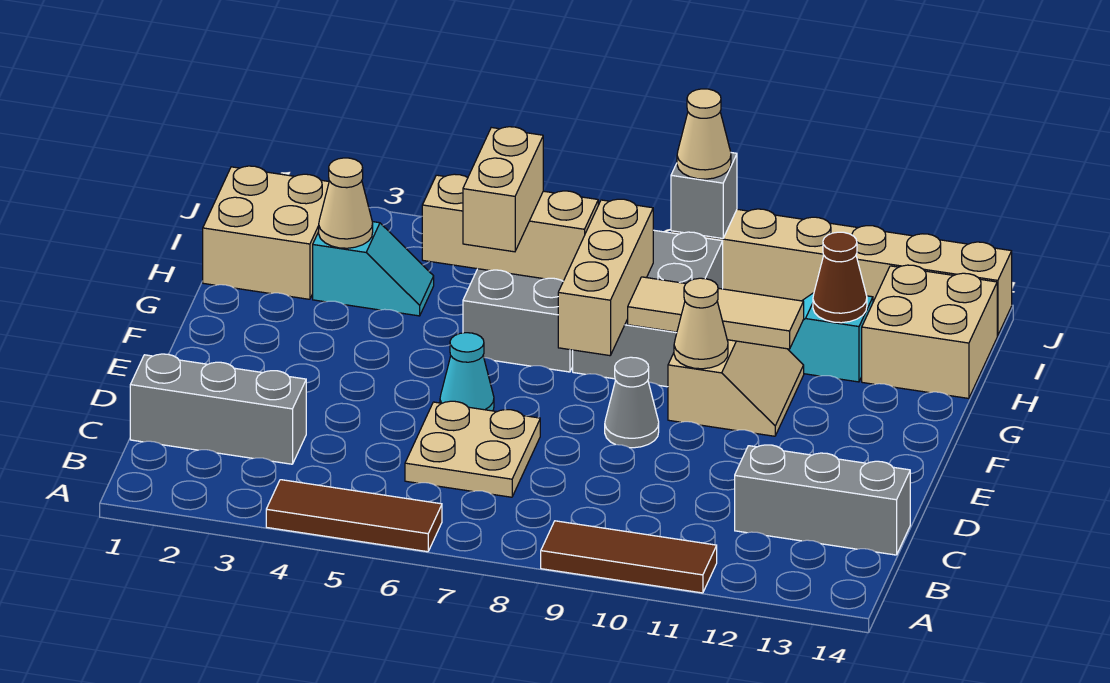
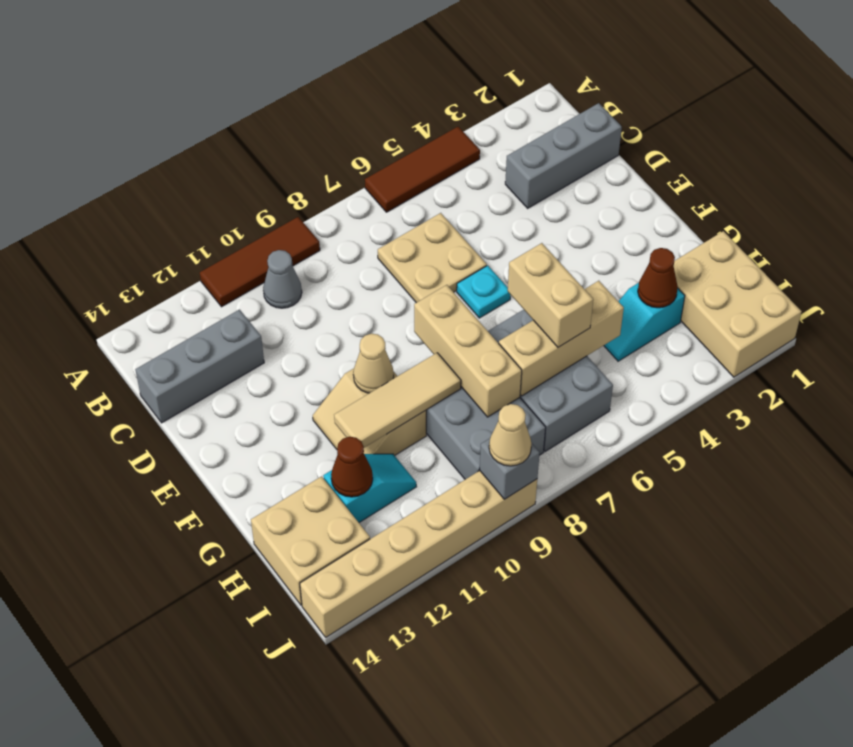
cyan 1x1 cone [440,333,494,411] -> cyan 1x1 plate [457,266,510,318]
grey 1x1 cone [605,357,659,448] -> grey 1x1 cone moved to [263,250,302,308]
tan 2x2 brick [203,166,329,299] -> tan 2x3 brick [674,231,802,377]
tan 1x1 cone [319,158,373,248] -> brown 1x1 cone [638,248,678,308]

